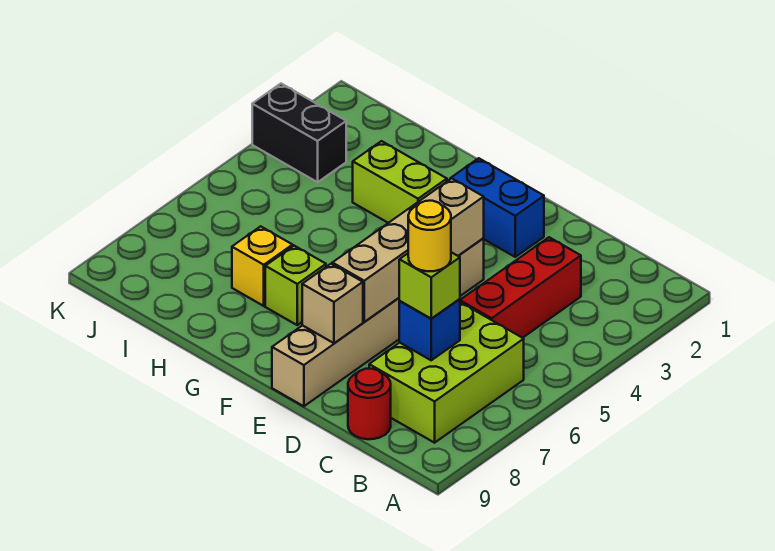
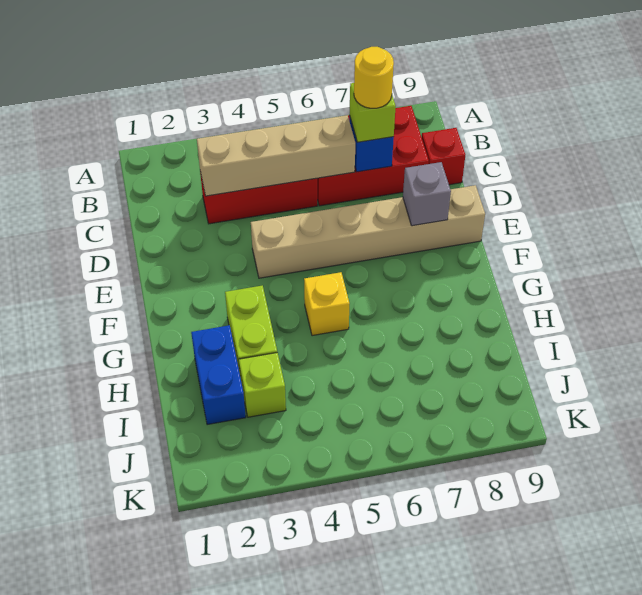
lime 2x3 brick [369,302,524,443] -> red 2x3 brick [317,106,429,206]
red 1x1 round brick [348,369,391,439] -> red 1x1 brick [422,128,465,185]
blue 1x2 brick [450,158,544,257] -> blue 1x2 brick moved to [191,325,246,425]
tan 1x4 brick [332,178,484,322] -> tan 1x4 brick moved to [197,115,355,196]
tan 1x1 brick [302,264,363,343] -> grey 1x1 brick [403,162,451,226]
lime 1x1 brick [265,246,326,325] -> lime 1x1 brick moved to [239,353,286,417]
yellow 1x1 brick [232,226,293,306] -> yellow 1x1 brick moved to [304,272,350,336]
black 1x2 brick [252,84,346,182] -> none

